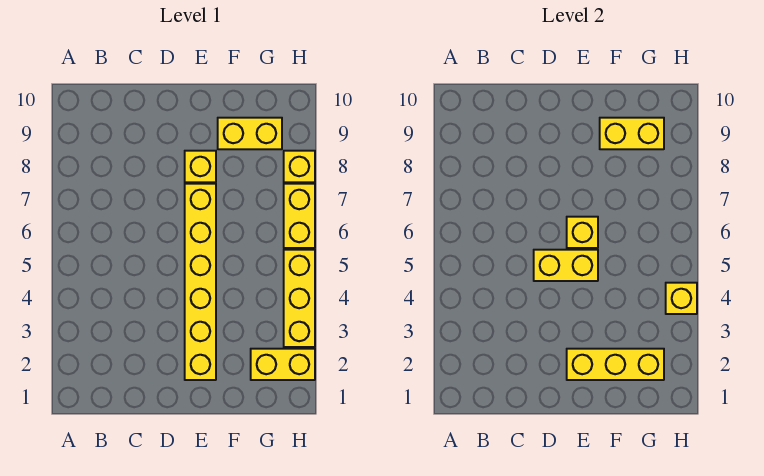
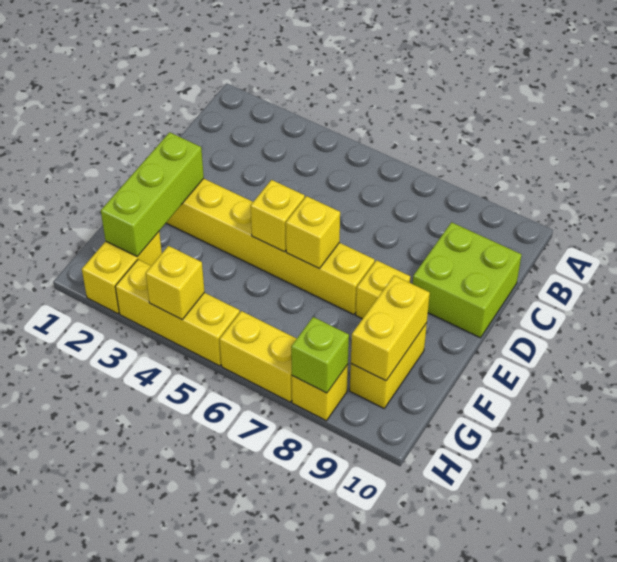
none -> lime 2x2 brick [413,222,522,338]
yellow 1x2 brick [534,250,598,281] -> yellow 1x1 brick [251,180,305,252]
yellow 1x3 brick [567,349,664,380] -> lime 1x3 brick [101,132,204,257]
none -> lime 1x1 brick [291,317,349,393]

